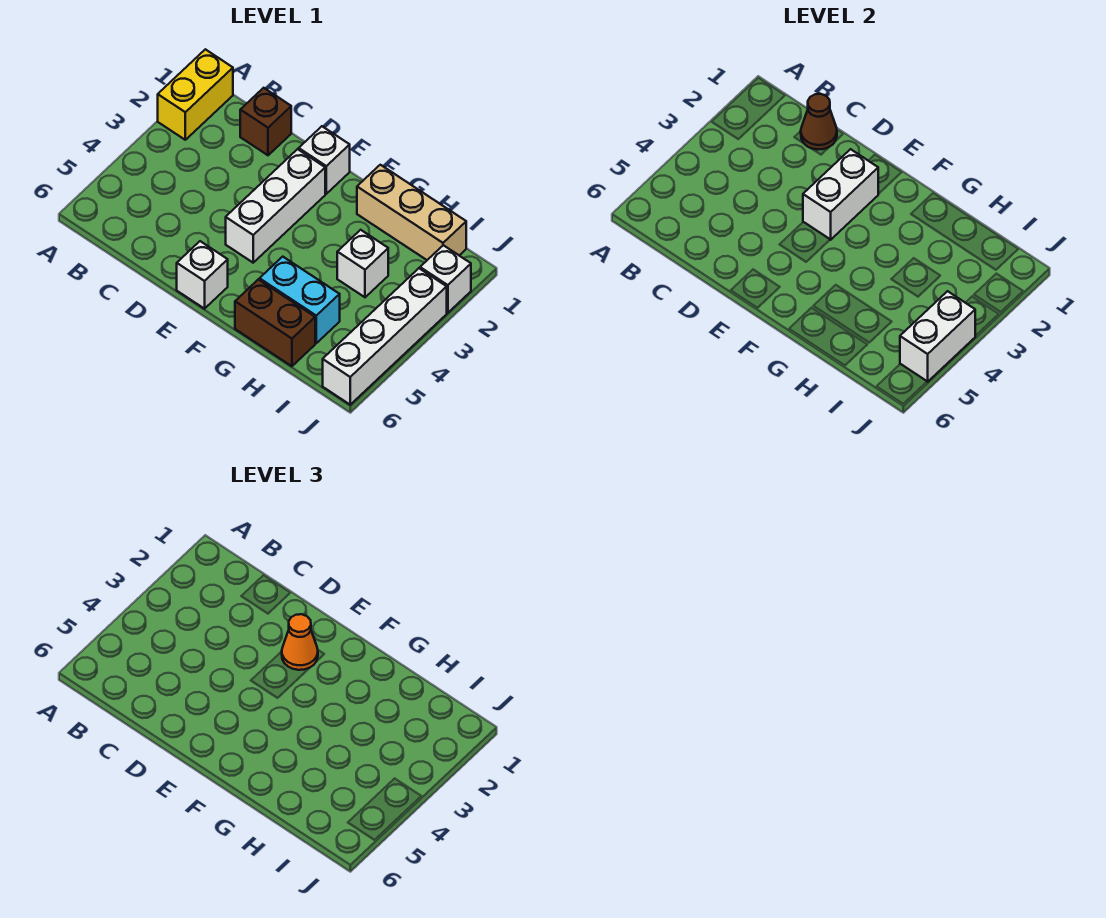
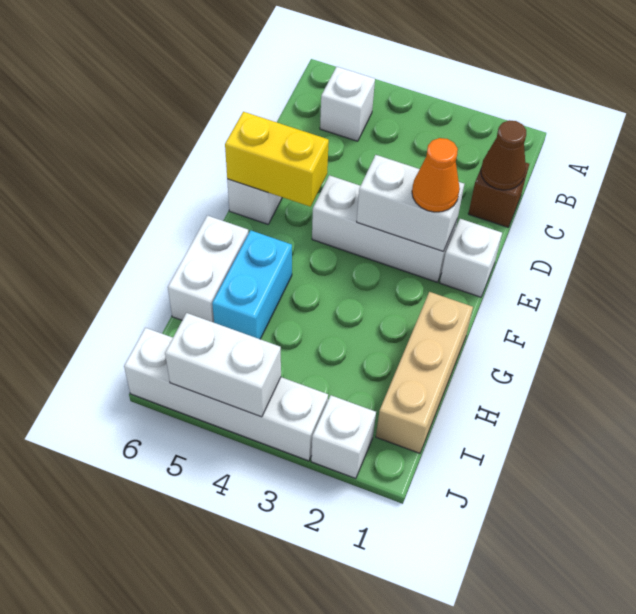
yellow 1x2 brick [158,49,233,140] -> yellow 1x2 brick moved to [225,112,329,207]
brown 1x2 brick [235,279,315,366] -> white 1x2 brick [168,215,249,323]
white 1x1 brick [337,230,388,297] -> white 1x1 brick moved to [320,67,375,141]

